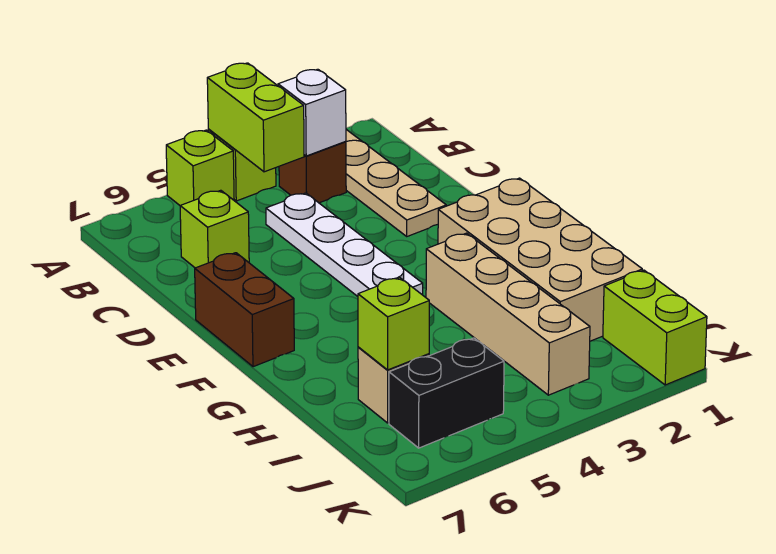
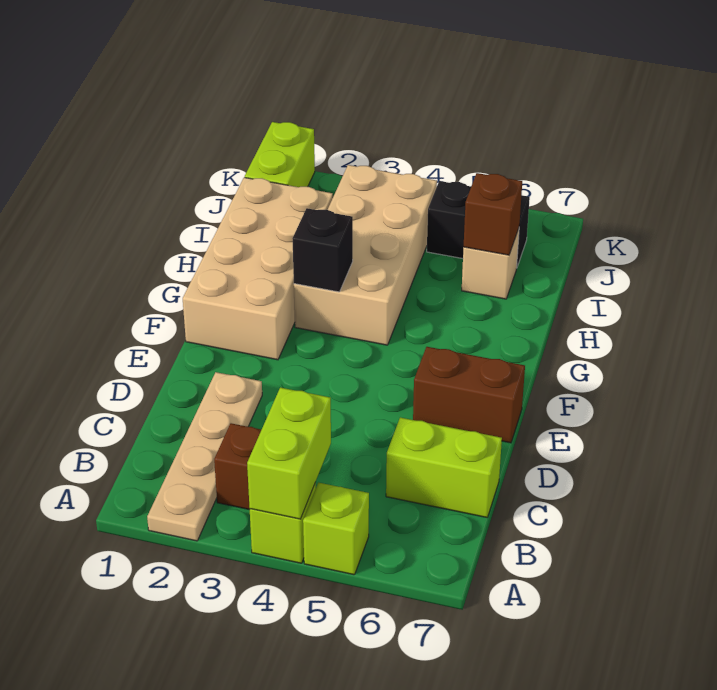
white 1x1 brick [278,69,346,156] -> none
white 1x4 plate [266,193,423,296] -> none
lime 1x1 brick [180,190,249,268] -> lime 1x2 brick [386,417,502,517]
brown 1x2 brick [195,253,294,367] -> brown 1x2 brick turned to [413,347,525,443]
tan 1x4 brick [426,233,590,395] -> tan 2x4 brick [294,165,437,345]
none -> black 1x1 brick [292,208,353,292]
lime 1x1 brick [358,278,429,370] -> brown 1x1 brick [464,173,522,255]

